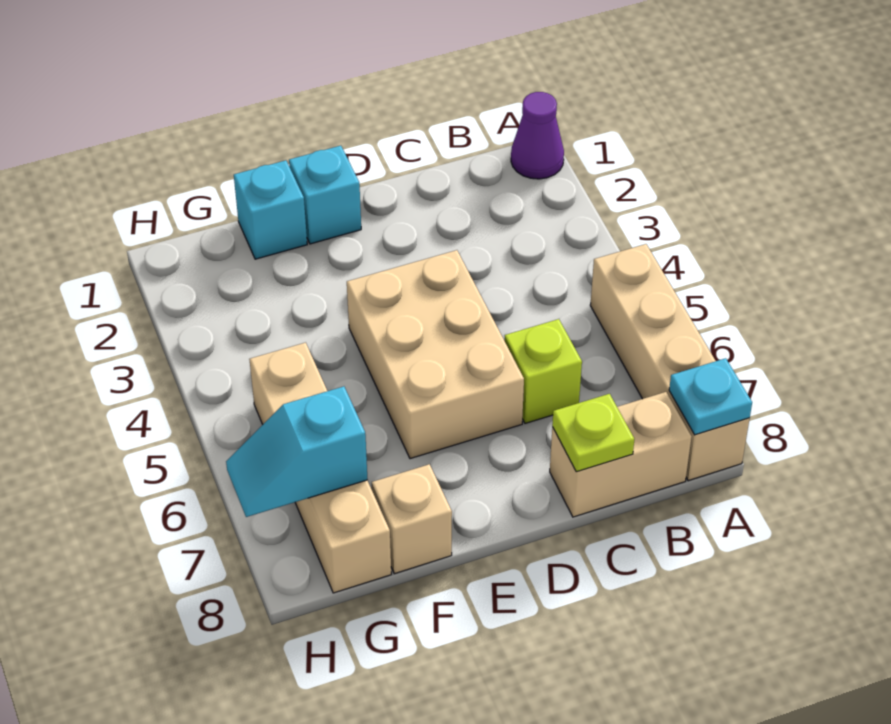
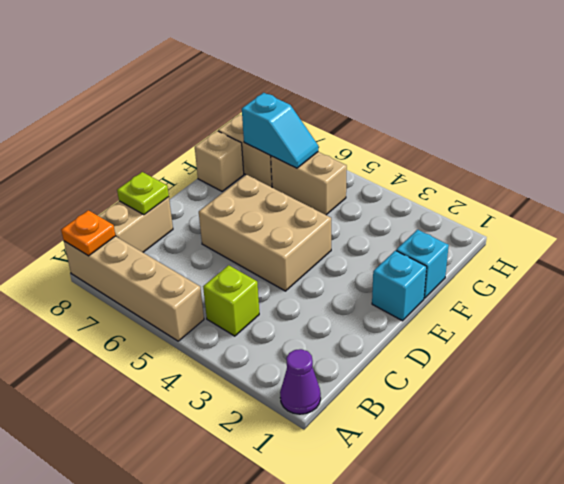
cyan 1x1 plate [669,358,752,435] -> orange 1x1 plate [61,210,115,256]
lime 1x1 brick [504,319,582,423] -> lime 1x1 brick moved to [203,265,259,336]
cyan 1x2 slope [226,386,368,517] -> cyan 1x2 slope turned to [242,93,318,168]

